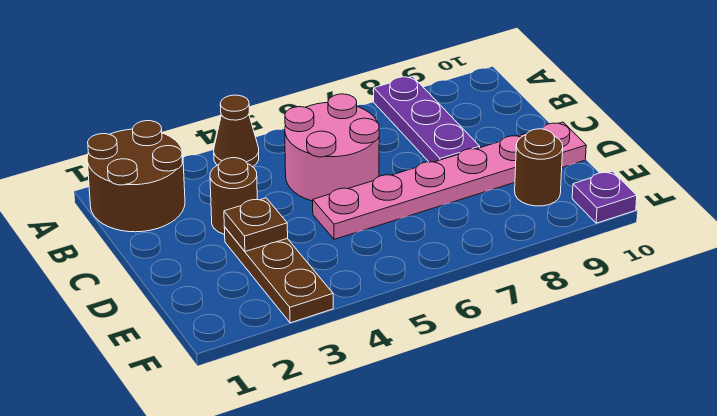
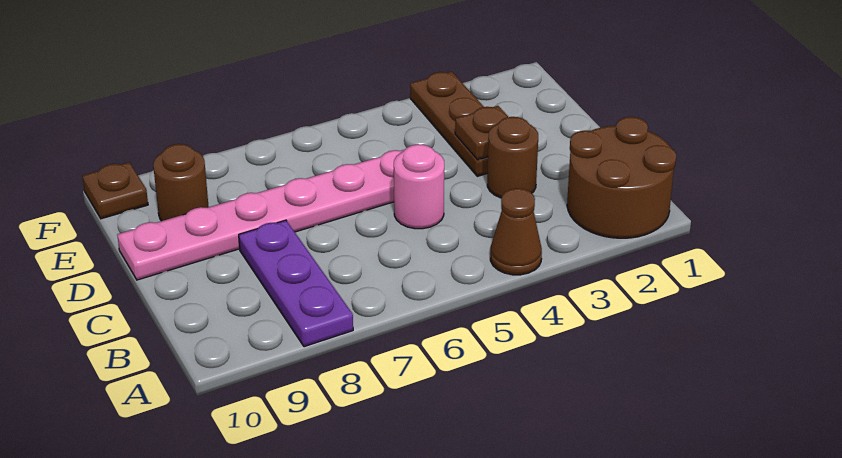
pink 2x2 round brick [285,94,379,201] -> pink 1x1 round brick [394,144,444,229]
purple 1x1 plate [572,171,637,223] -> brown 1x1 plate [82,162,148,219]

